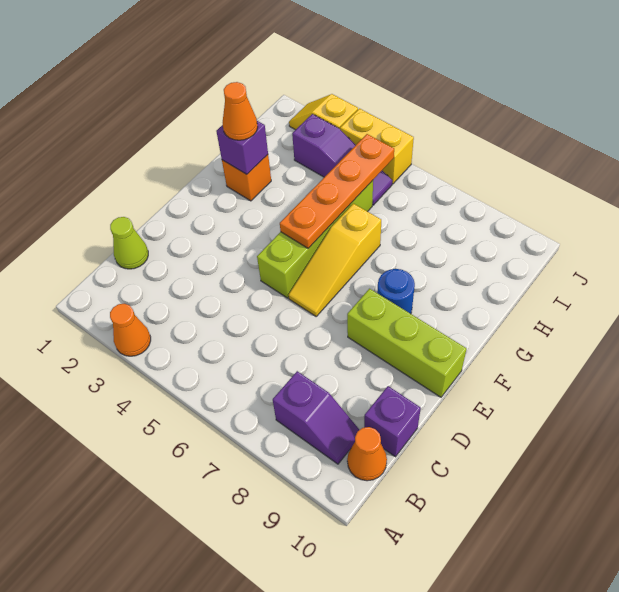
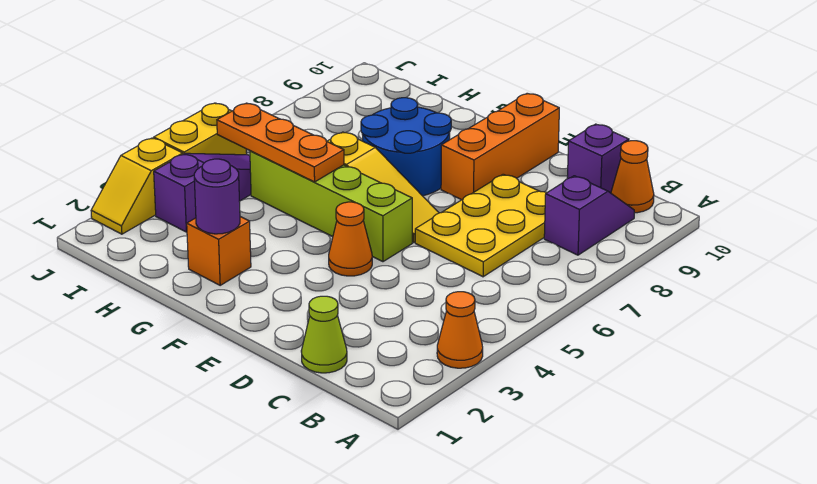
none -> yellow 2x3 plate [415,174,547,277]
lime 1x3 brick [347,289,467,397] -> orange 1x3 brick [441,94,559,200]
orange 1x4 plate [280,134,394,248] -> orange 1x3 plate [217,103,344,182]
blue 1x1 round brick [377,269,415,314] -> blue 2x2 round brick [361,98,451,196]
purple 1x1 brick [216,121,268,174] -> purple 1x1 round brick [194,159,240,234]
orange 1x1 cone [223,82,258,140] -> orange 1x1 cone moved to [329,202,372,276]

